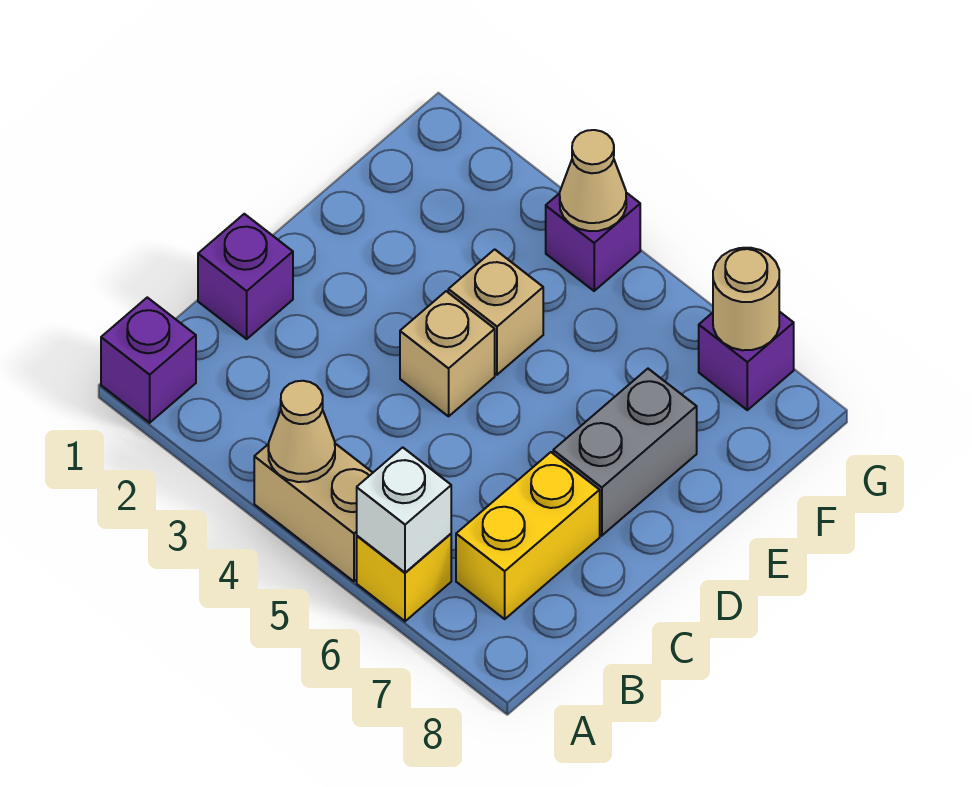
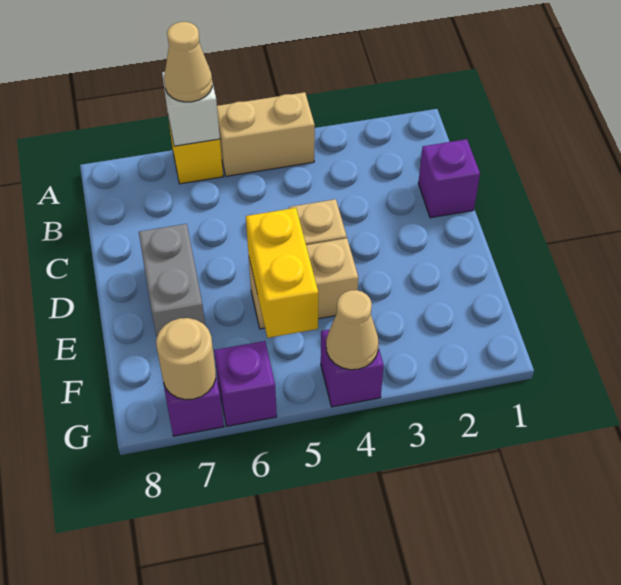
purple 1x1 brick [101,297,196,423] -> purple 1x1 brick moved to [214,341,277,426]
tan 1x1 cone [268,381,335,482] -> tan 1x1 cone moved to [164,22,212,102]
yellow 1x2 brick [456,452,600,619] -> yellow 1x2 brick moved to [246,208,318,338]
tan 1x1 brick [448,249,543,375] -> tan 1x2 brick [249,238,358,329]

